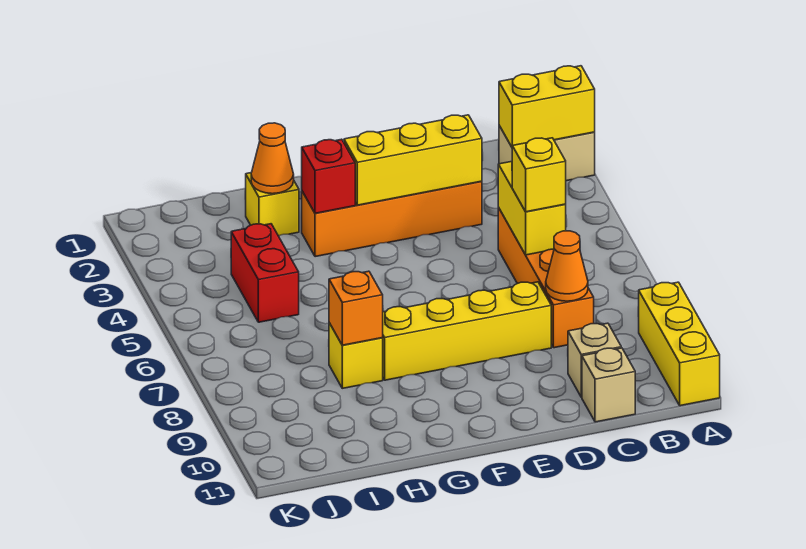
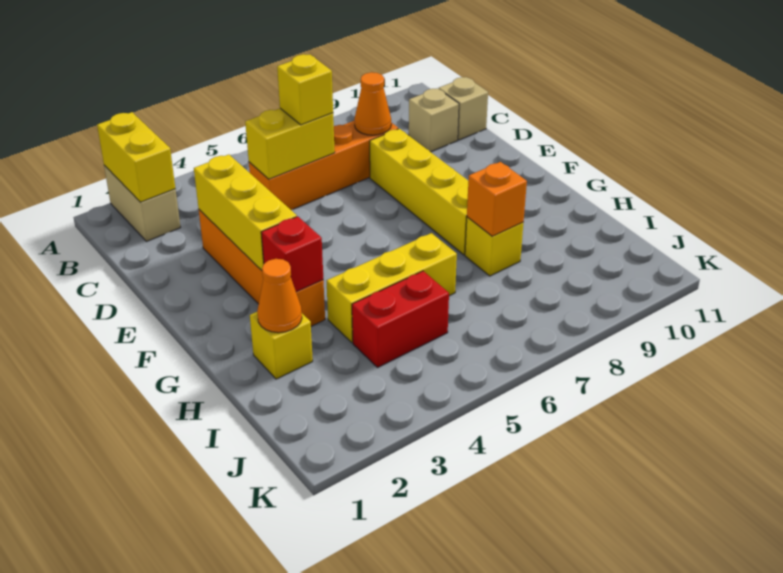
yellow 1x3 brick [638,282,720,406] -> yellow 1x3 brick moved to [327,233,457,342]

